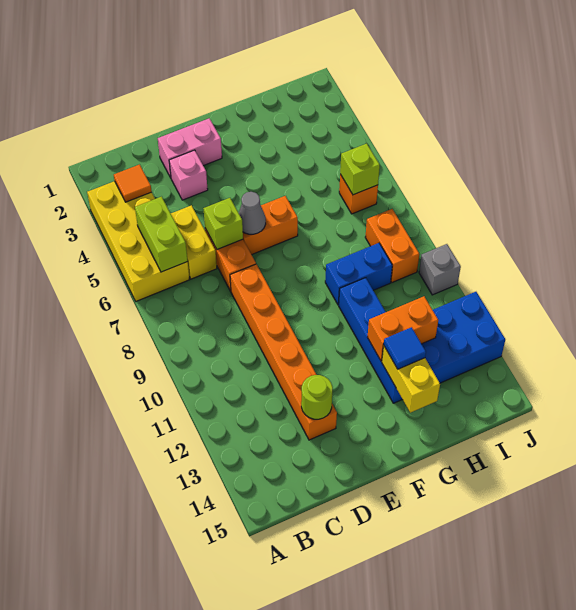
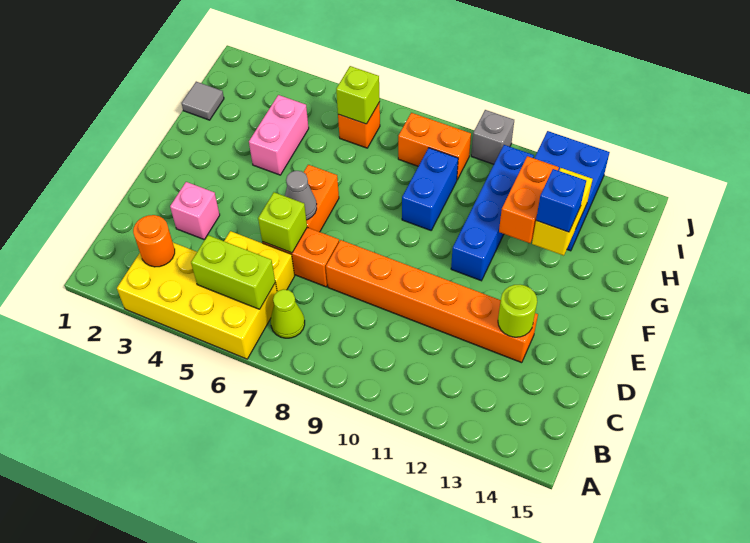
orange 1x1 tile [114,165,152,202] -> orange 1x1 round brick [133,215,175,267]
none -> lime 1x1 cone [271,289,305,338]
pink 1x2 brick [158,118,222,178] -> pink 1x2 brick moved to [249,95,309,175]
blue 1x4 brick [339,278,402,403] -> blue 1x4 brick turned to [451,145,534,281]
yellow 1x2 brick [382,346,440,413] -> yellow 1x2 brick turned to [532,168,593,256]
blue 1x1 tile [384,327,426,369] -> blue 1x1 brick [536,169,586,232]
none -> grey 1x1 tile [182,82,224,120]

